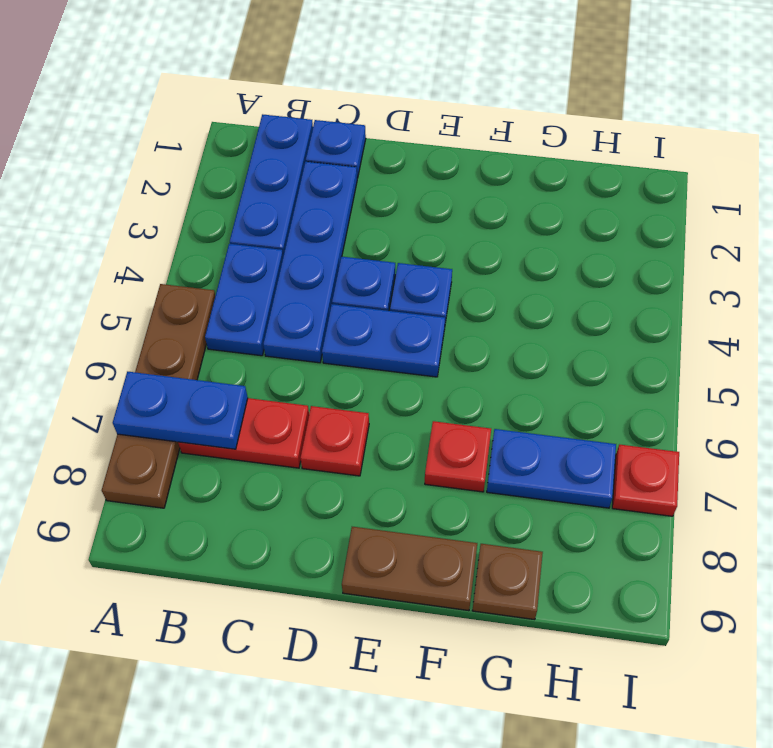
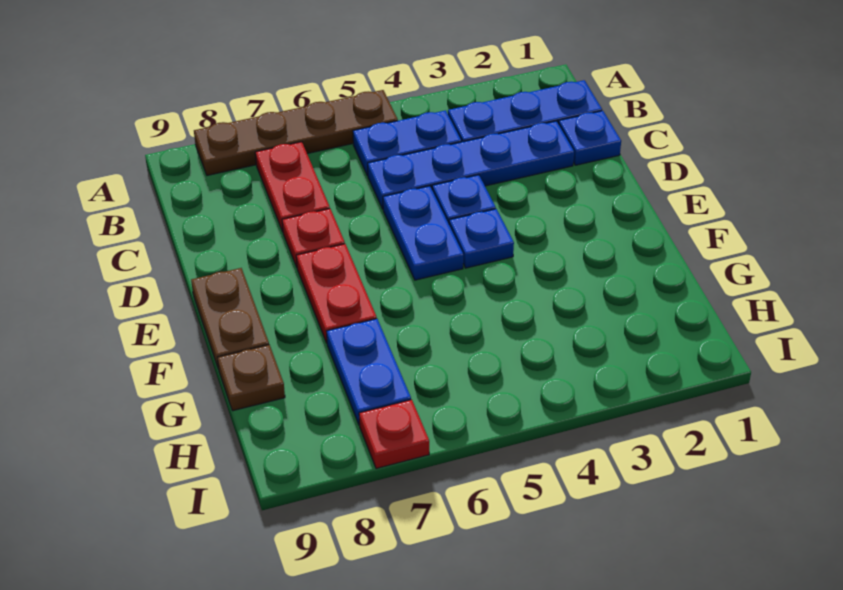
blue 1x2 plate [113,372,248,449] -> none
red 1x1 plate [425,421,491,492] -> red 1x2 plate [296,244,377,343]

